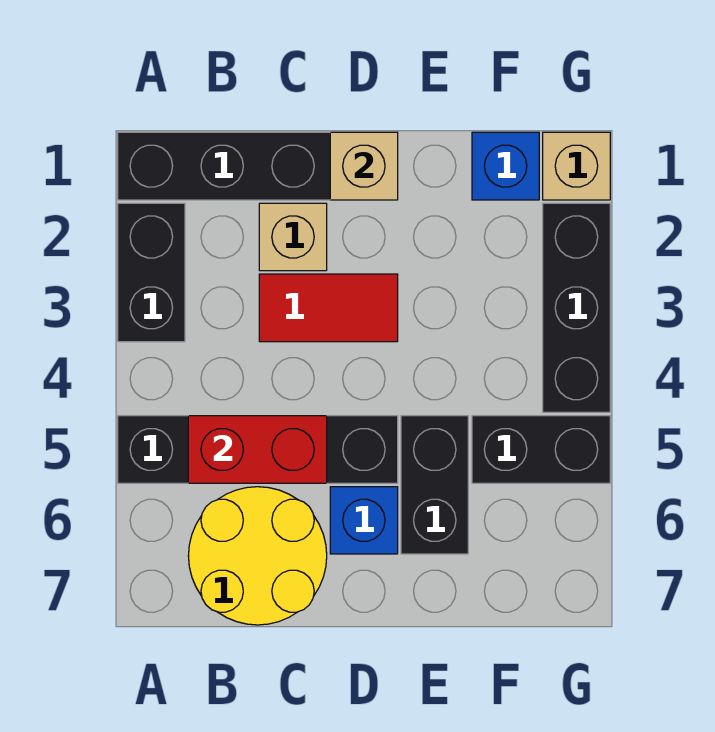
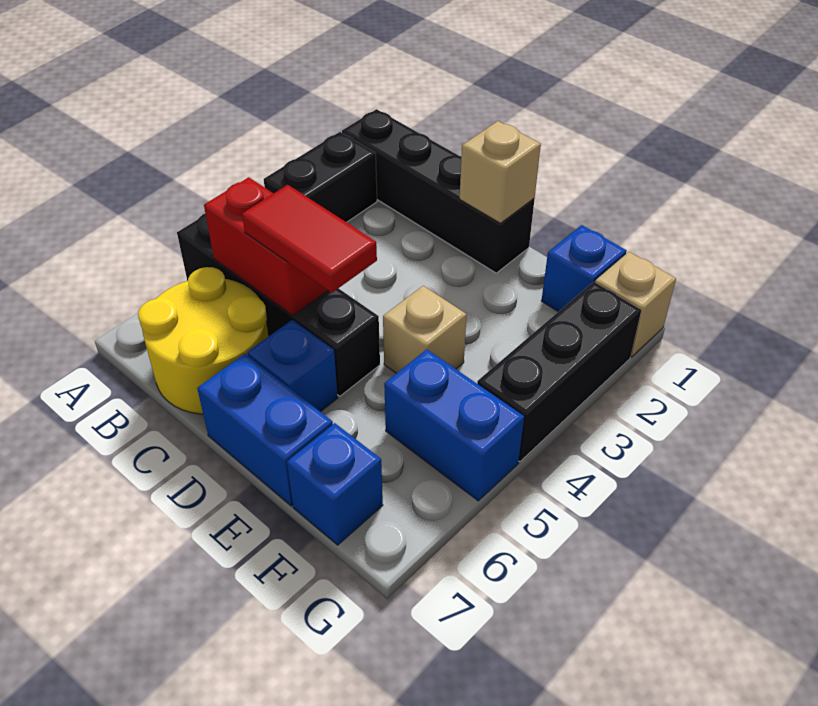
tan 1x1 brick [259,203,327,271] -> tan 1x1 brick moved to [383,286,467,373]
red 1x2 tile [259,274,398,342] -> red 1x2 tile moved to [242,185,377,293]
none -> blue 1x2 brick [197,354,333,506]
black 1x2 brick [401,416,468,554] -> none
black 1x2 brick [472,416,610,483] -> blue 1x2 brick [384,349,524,501]
none -> blue 1x1 brick [287,423,383,545]

